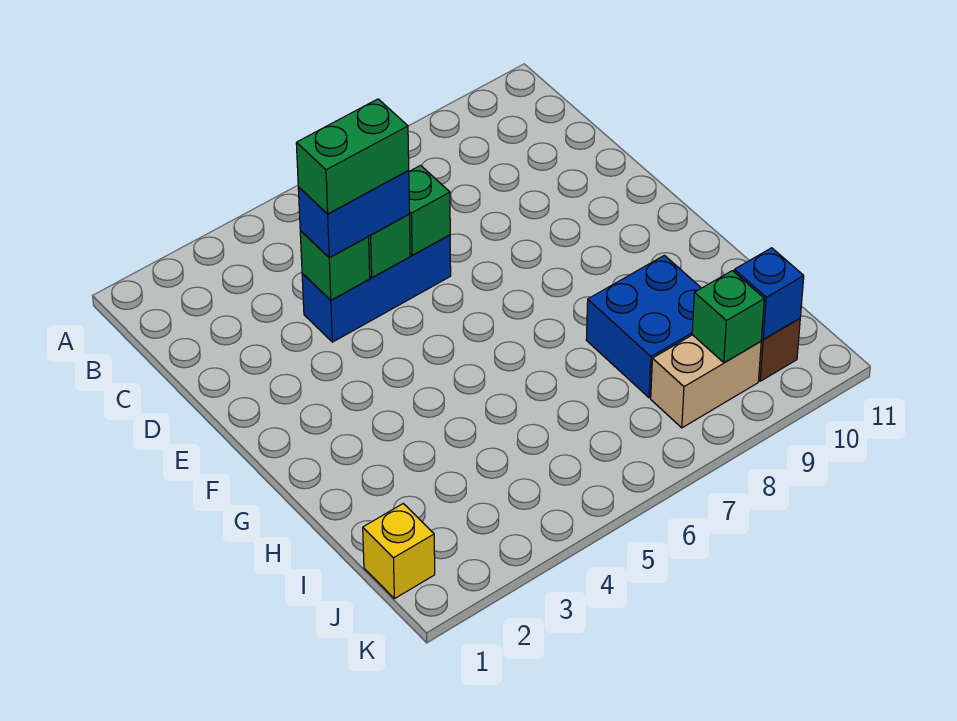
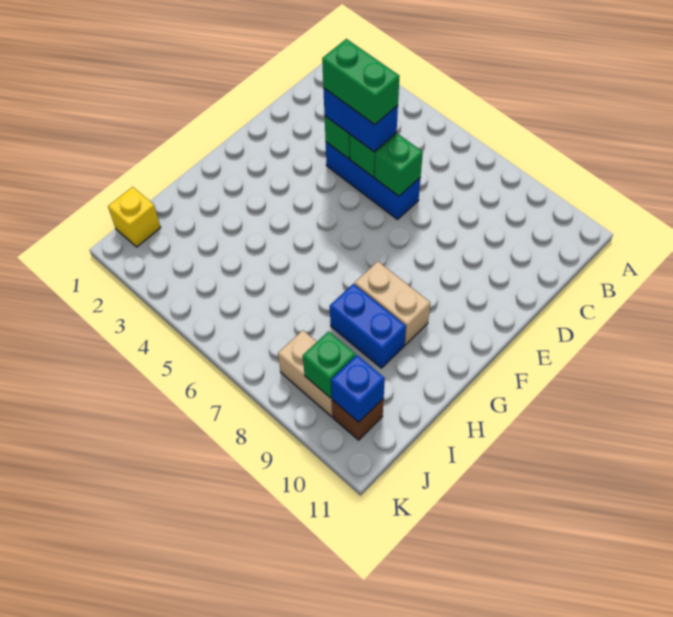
none -> tan 1x2 brick [355,262,430,345]
blue 2x2 brick [586,255,701,398] -> blue 1x2 brick [330,284,406,368]

